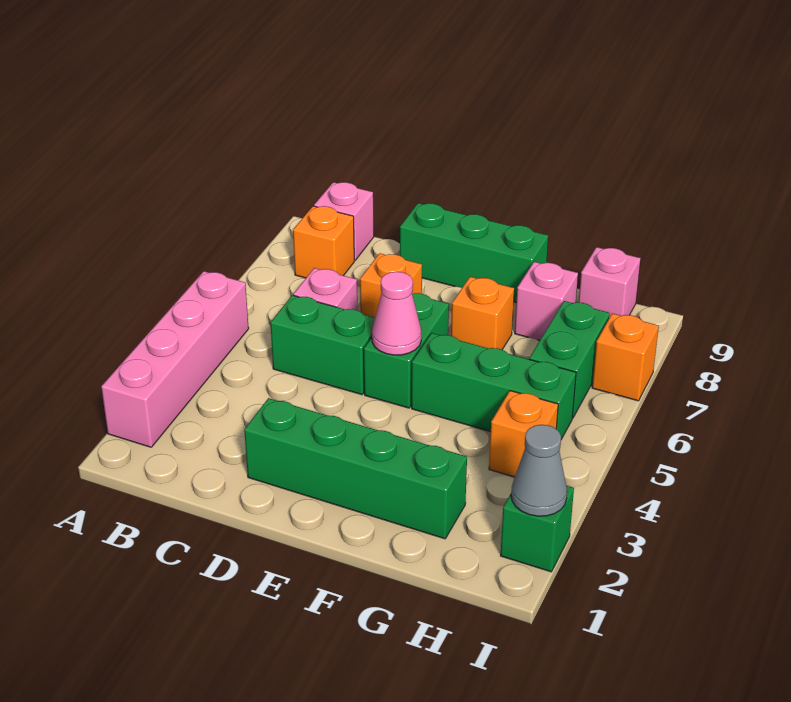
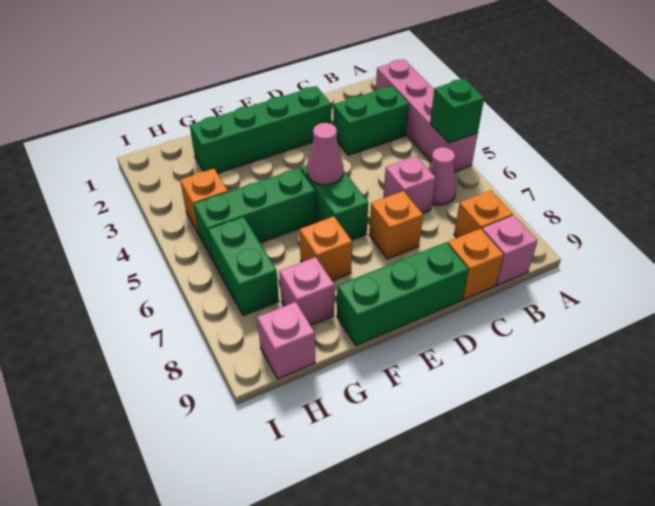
none -> pink 1x1 cone [428,147,456,205]
green 1x2 brick [270,295,375,395] -> green 1x2 brick moved to [333,86,409,155]
green 1x1 brick [501,486,574,572] -> green 1x1 brick moved to [430,79,484,143]
grey 1x1 cone [511,425,567,516] -> none
orange 1x1 brick [592,313,659,401] -> orange 1x1 brick moved to [448,229,504,300]

